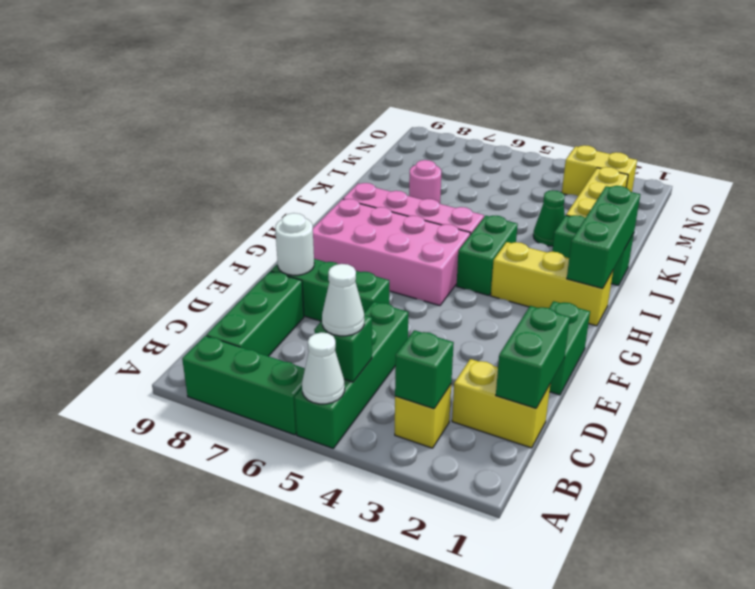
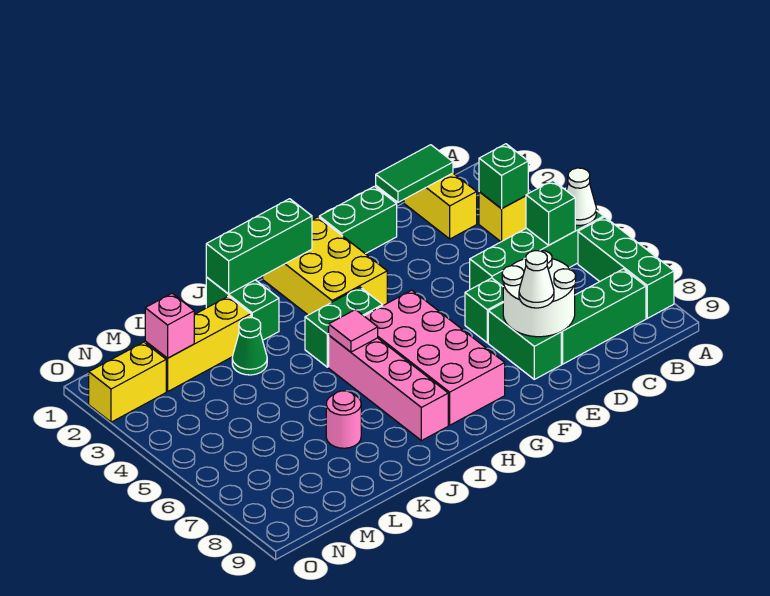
white 1x1 cone [322,264,364,336] -> white 1x1 cone moved to [519,251,554,308]
green 1x2 brick [496,306,570,408] -> green 1x2 tile [376,145,453,202]
white 1x1 round brick [275,213,314,275] -> white 2x2 round brick [502,250,576,337]
yellow 1x3 brick [491,242,613,326] -> yellow 2x3 brick [263,217,387,315]
none -> pink 1x1 tile [329,310,378,352]
none -> pink 1x1 brick [145,293,194,358]
yellow 1x2 brick [562,145,637,196] -> yellow 1x2 brick turned to [89,342,166,422]

